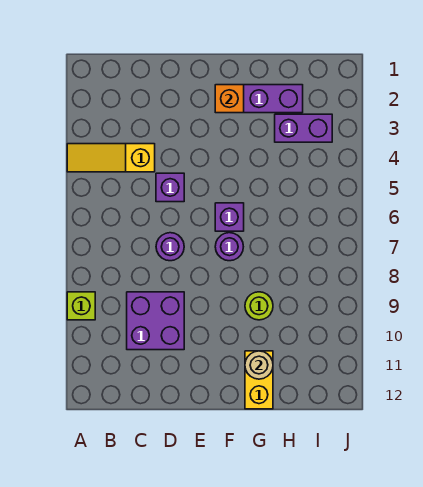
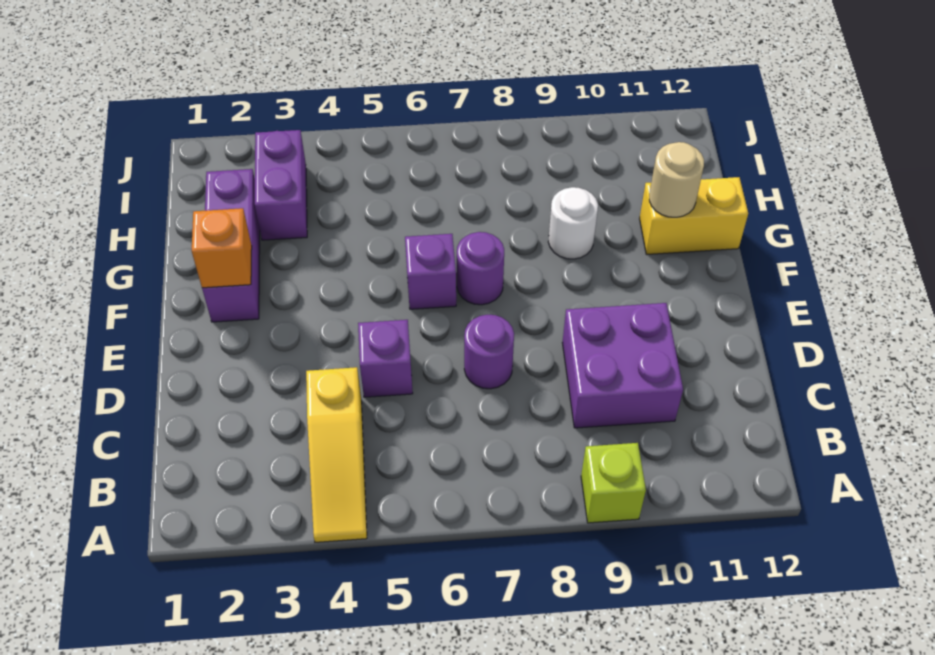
lime 1x1 round brick [245,292,273,320] -> white 1x1 round brick [548,187,598,259]

